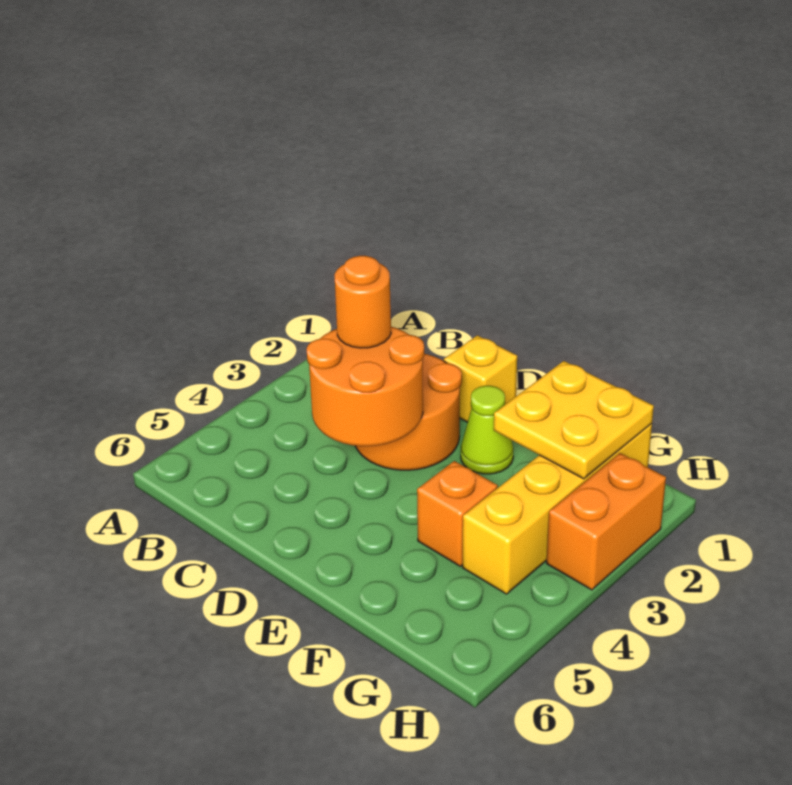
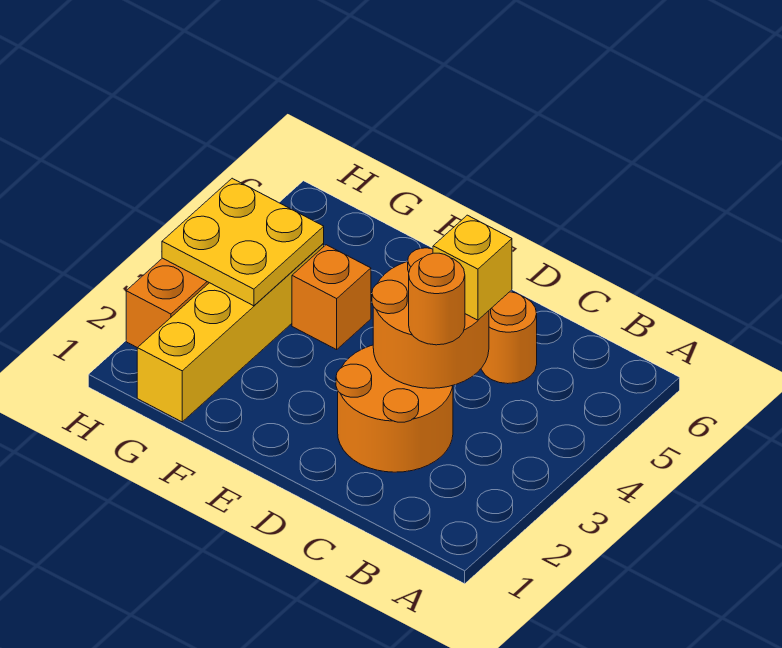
none -> orange 1x1 round brick [481,292,537,384]
yellow 1x1 brick [444,335,517,422] -> yellow 1x1 brick moved to [433,215,512,320]
lime 1x1 cone [461,386,513,474] -> none
yellow 2x2 plate [494,361,654,479] -> yellow 2x2 plate moved to [162,178,324,306]

